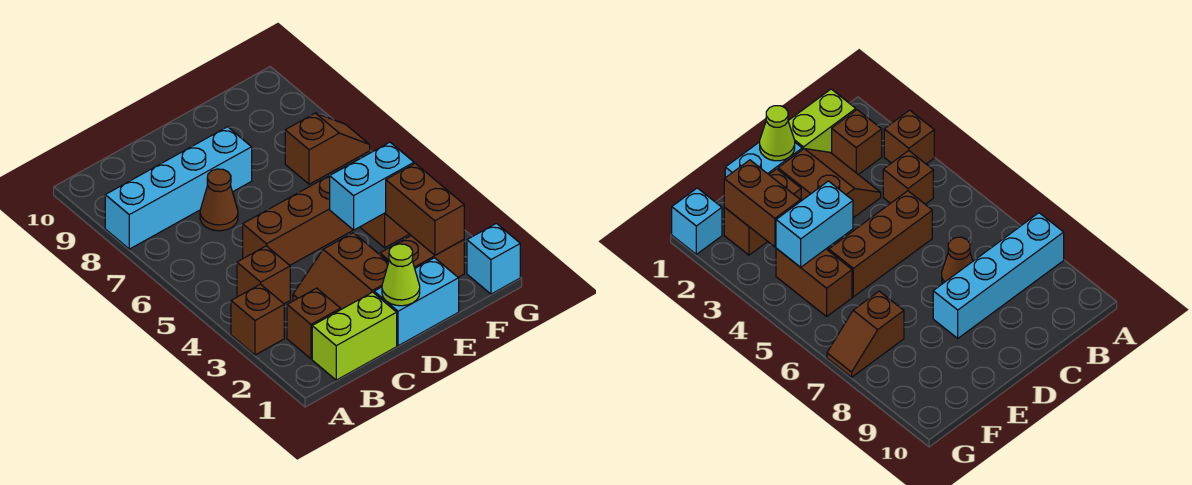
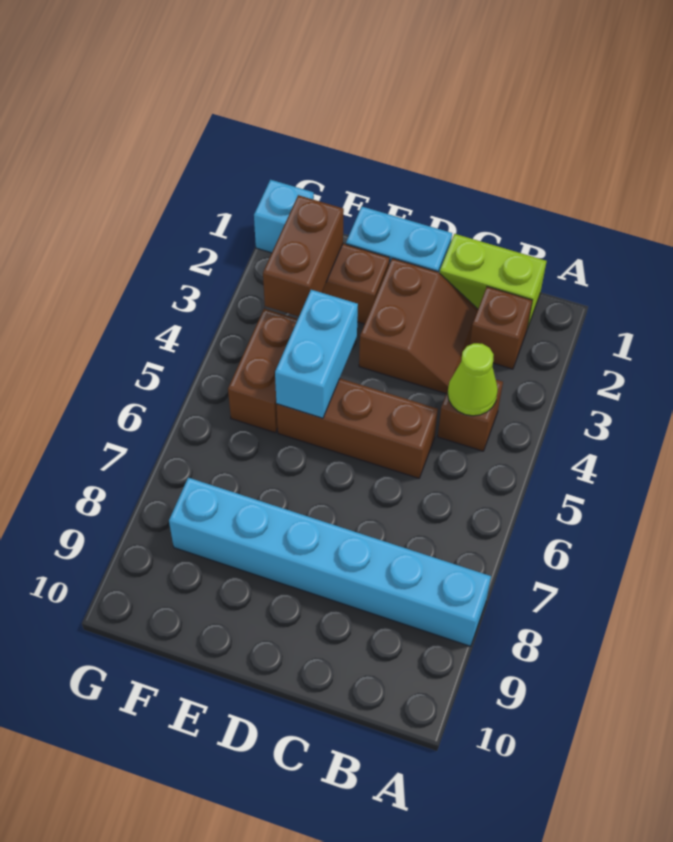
brown 1x1 brick [231,284,284,355] -> none
cyan 1x4 brick [105,127,252,249] -> cyan 1x6 brick [169,478,491,646]
brown 1x1 cone [200,169,238,231] -> none
lime 1x1 cone [382,244,420,306] -> lime 1x1 cone moved to [448,343,498,416]
cyan 1x2 brick [330,142,414,230] -> cyan 1x2 brick turned to [275,290,358,418]
brown 1x2 slope [285,113,370,184] -> none

